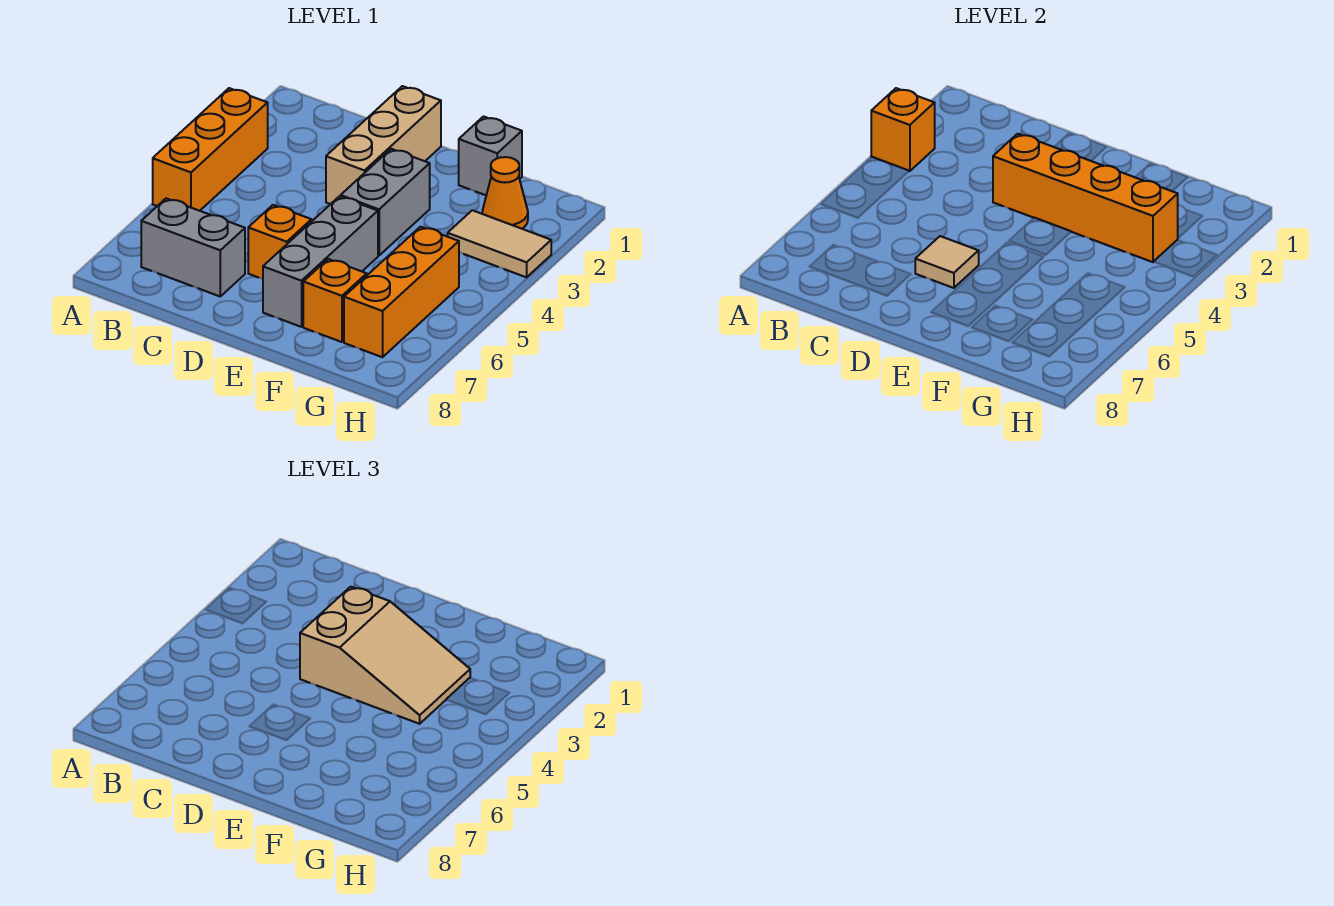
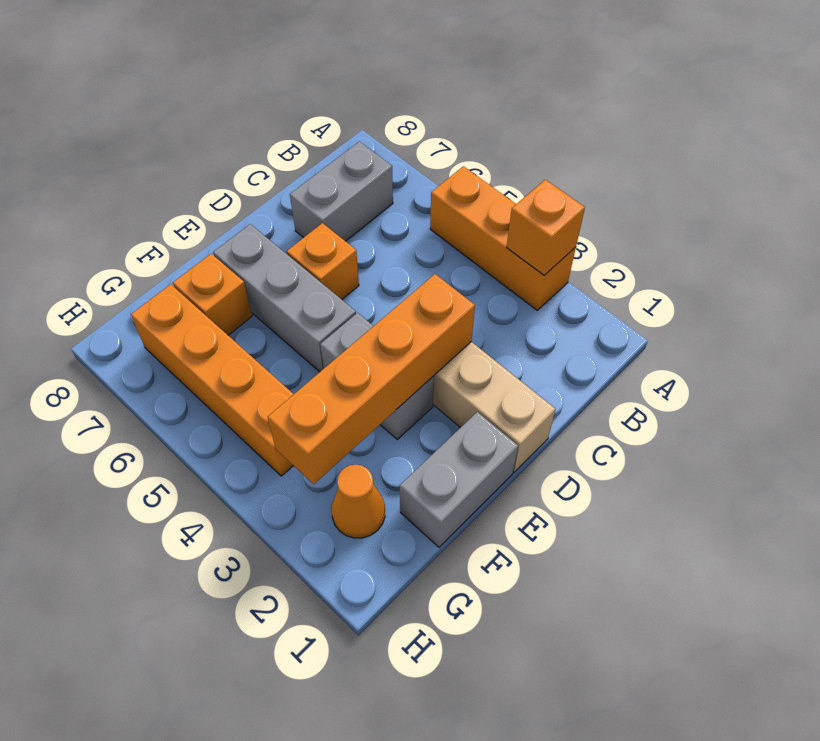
tan 2x3 slope [300,587,470,724] -> none
tan 1x1 tile [915,236,979,288] -> none
grey 1x1 brick [459,116,522,195] -> grey 1x2 brick [400,412,518,547]
tan 1x2 tile [448,210,551,277] -> none
orange 1x3 brick [344,227,459,357] -> orange 1x4 brick [131,284,294,476]

